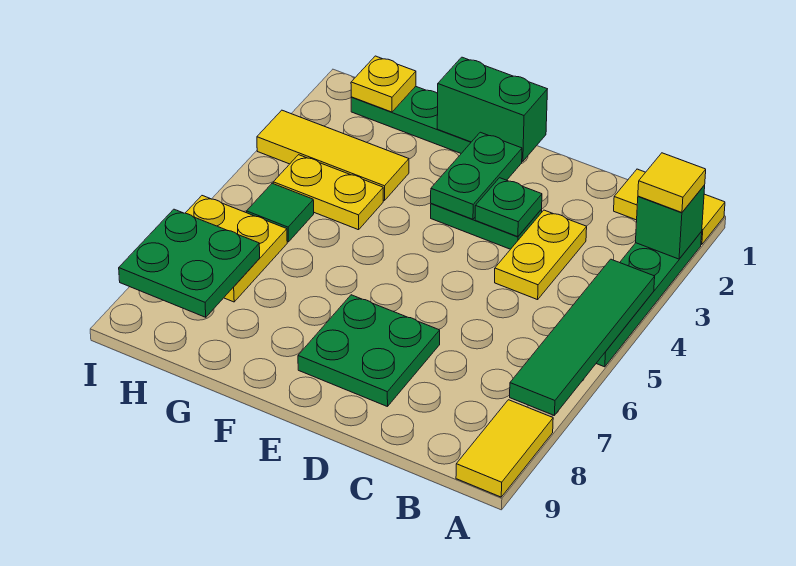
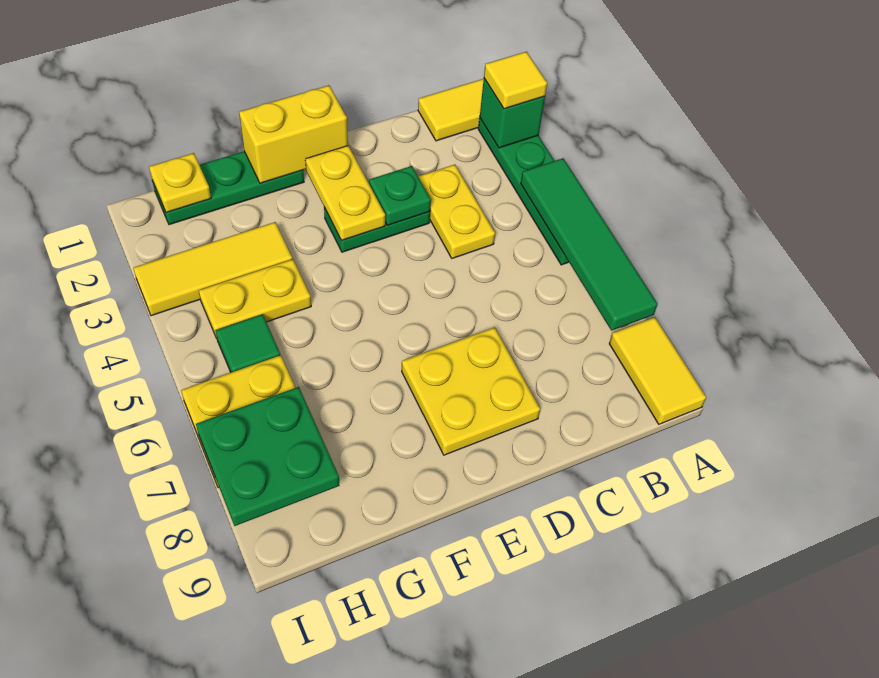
green 2x2 plate [298,295,440,407] -> yellow 2x2 plate [402,327,540,455]
green 1x2 brick [437,57,547,161] -> yellow 1x2 brick [239,85,348,183]
green 1x2 plate [431,132,522,219] -> yellow 1x2 plate [305,146,385,240]

